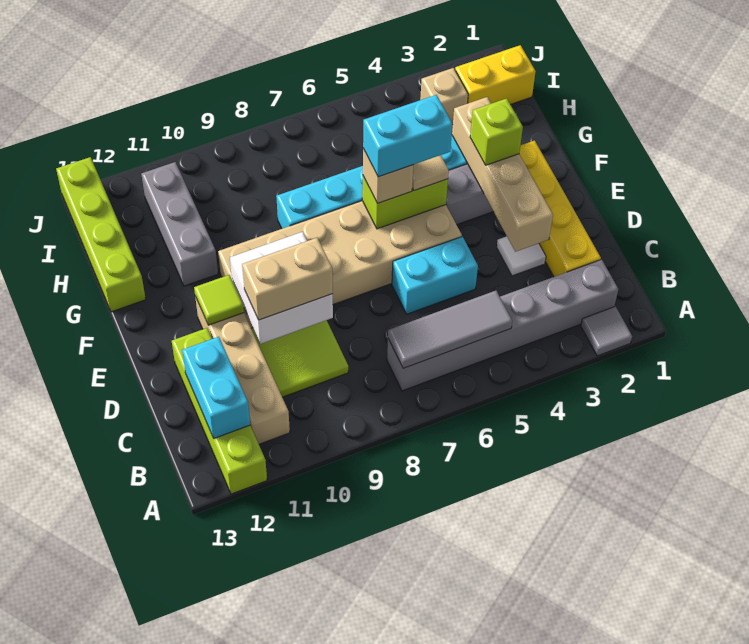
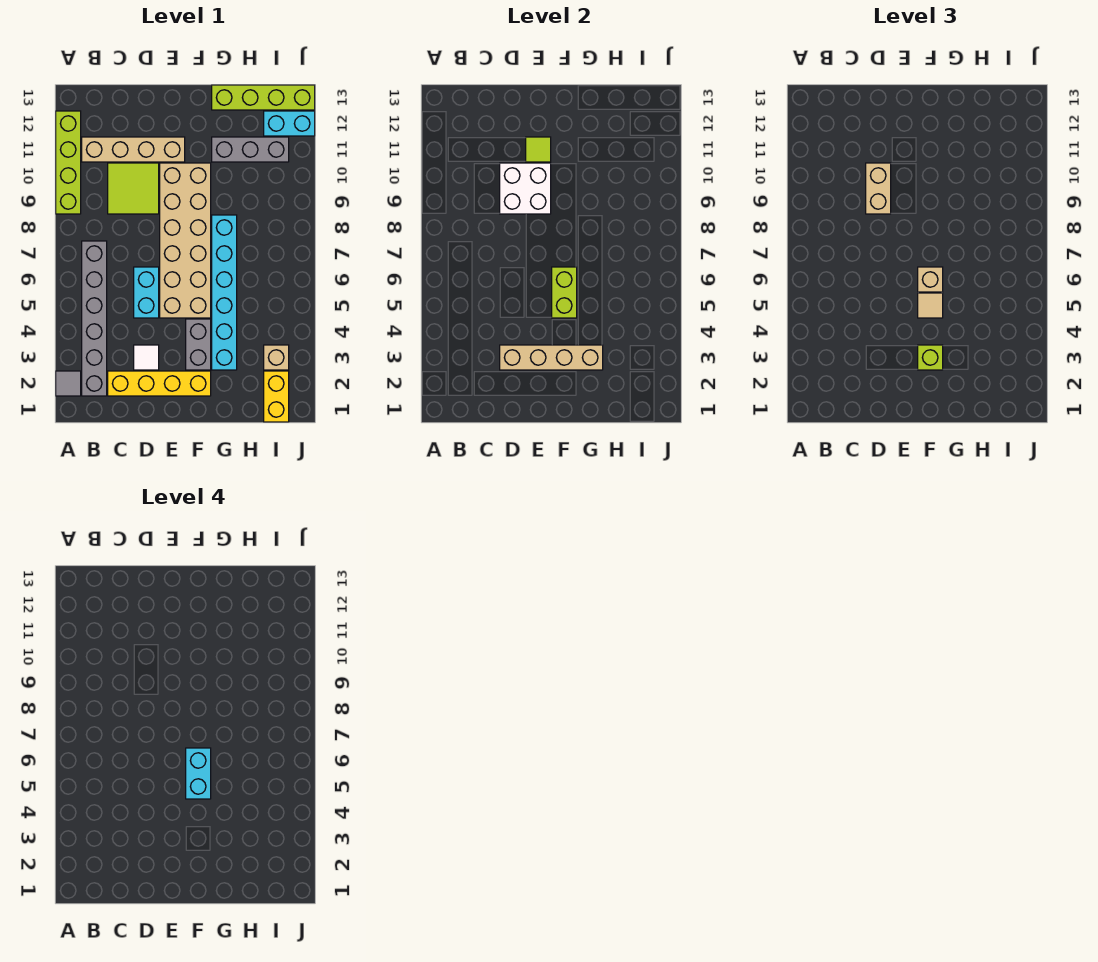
lime 1x4 brick [172,328,267,494] -> lime 1x4 brick turned to [56,111,81,214]
grey 1x3 tile [388,291,512,368] -> none
cyan 1x2 brick [182,337,250,438] -> cyan 1x2 brick moved to [264,111,315,136]

